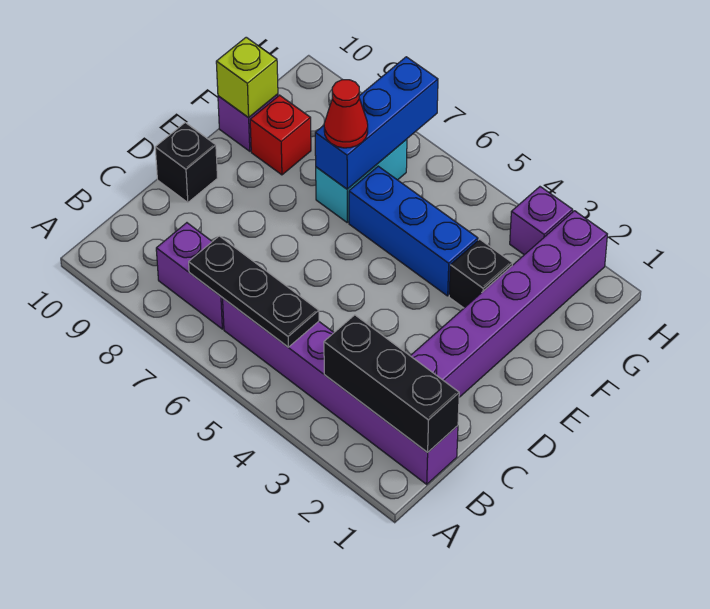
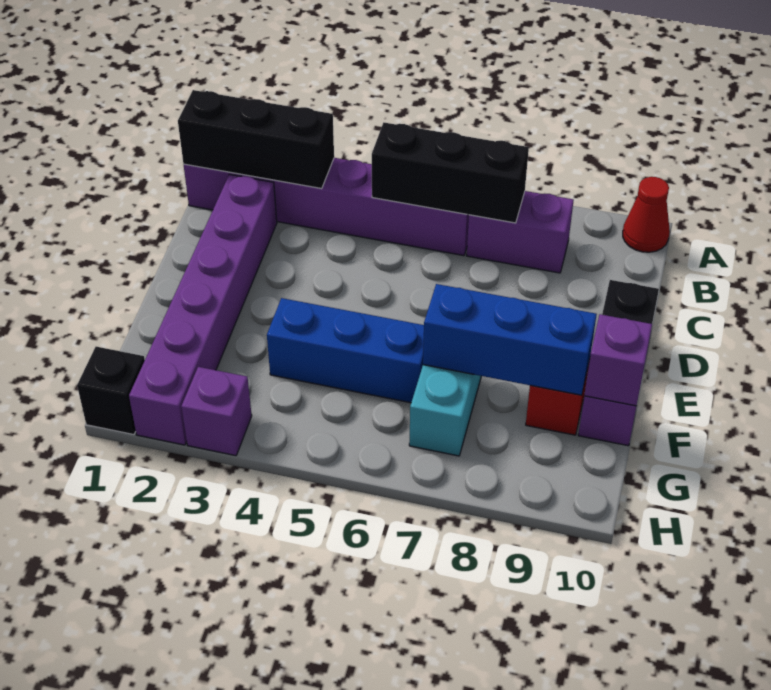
black 1x3 plate [189,236,319,347] -> black 1x3 brick [372,123,529,223]
black 1x1 brick [449,239,512,308] -> black 1x1 brick moved to [77,347,145,435]
blue 1x3 brick [315,57,438,189] -> blue 1x3 brick turned to [423,284,597,395]
red 1x1 cone [324,80,368,148] -> red 1x1 cone moved to [623,177,670,252]
lime 1x1 brick [216,37,278,118] -> purple 1x1 brick [584,314,652,406]

